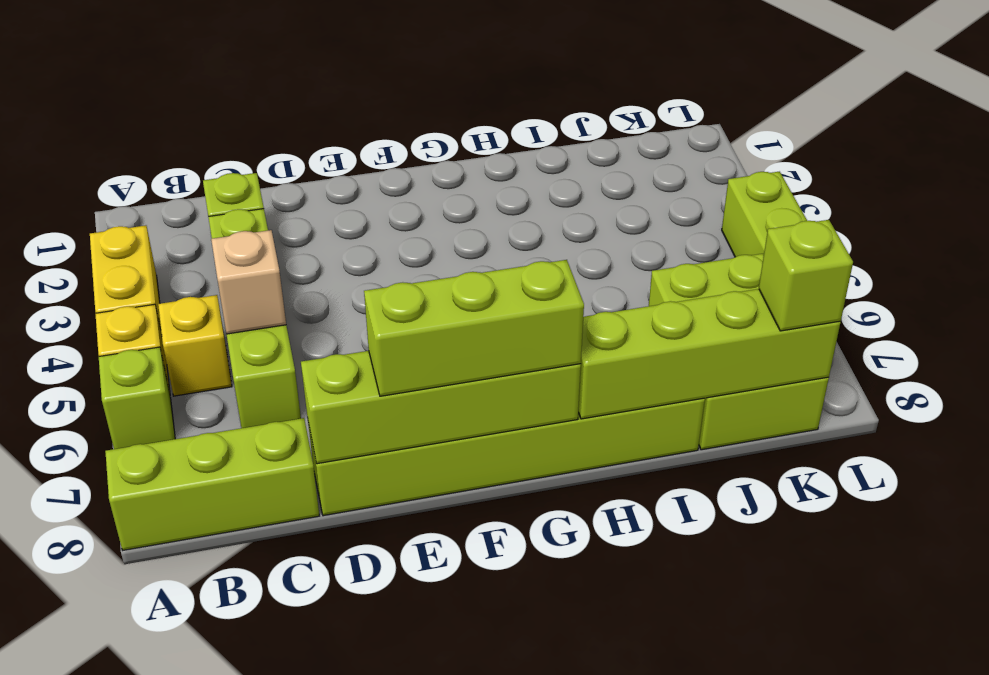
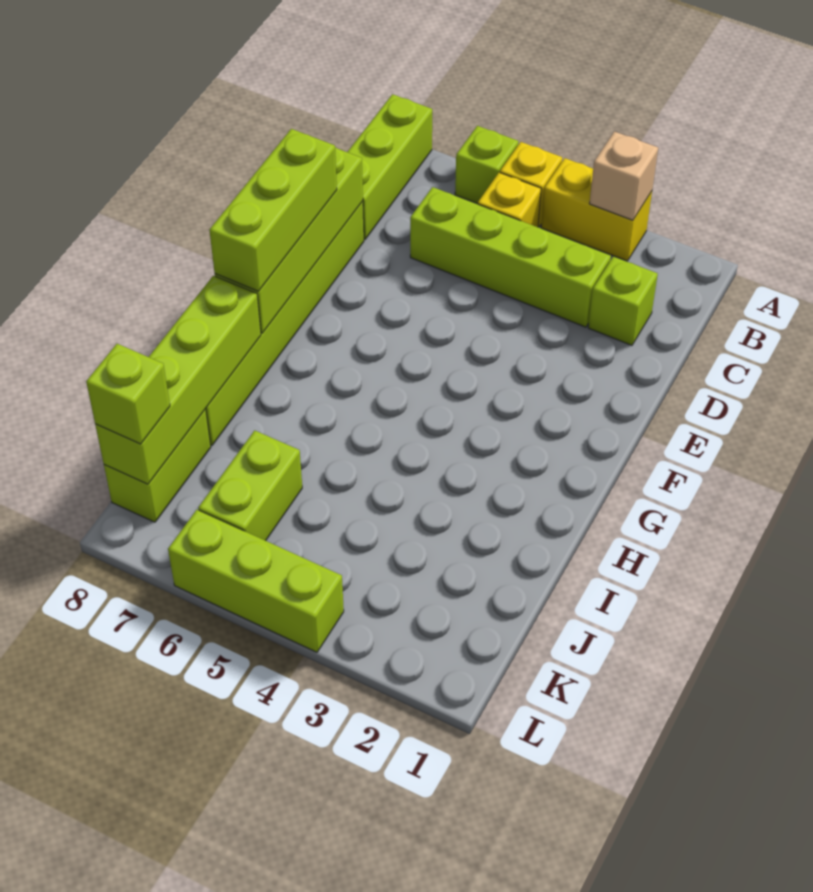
tan 1x1 brick [211,230,286,334] -> tan 1x1 brick moved to [590,132,658,220]

